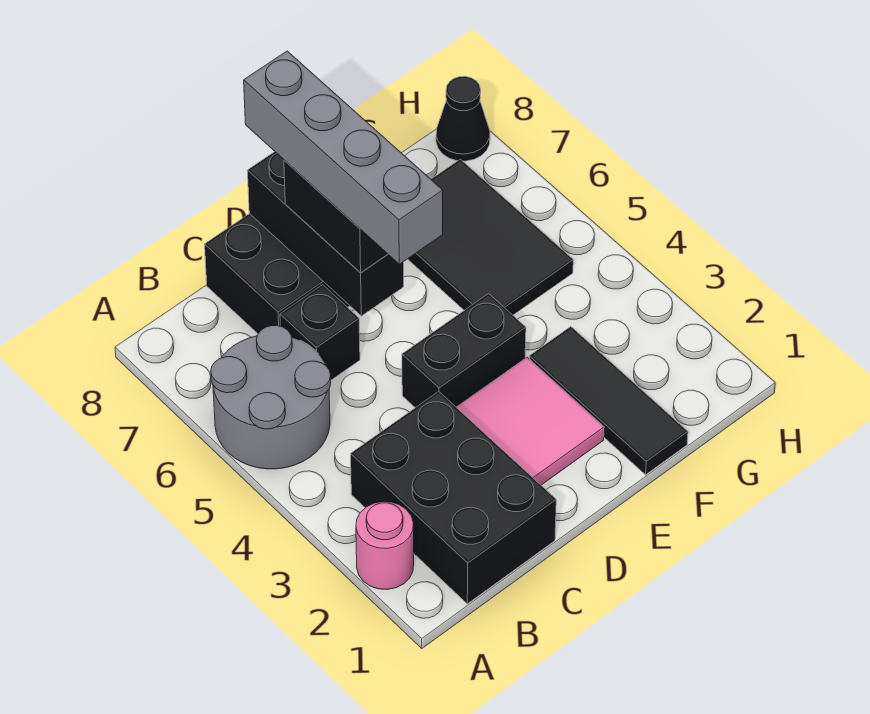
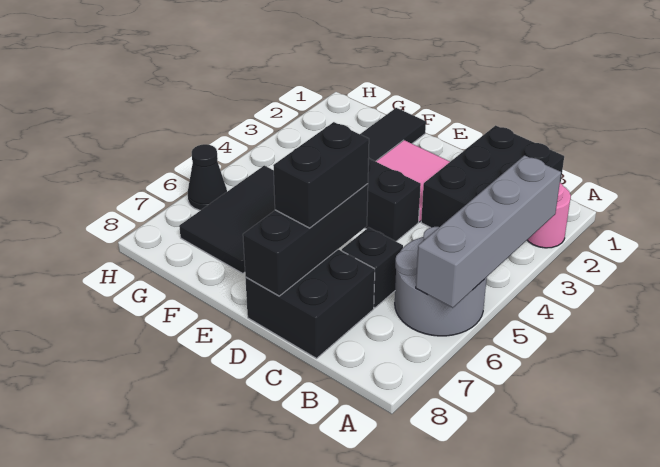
grey 1x4 brick [244,51,443,264] -> grey 1x4 brick moved to [416,155,561,308]
black 1x1 cone [436,76,490,161] -> black 1x1 cone moved to [188,144,227,210]

